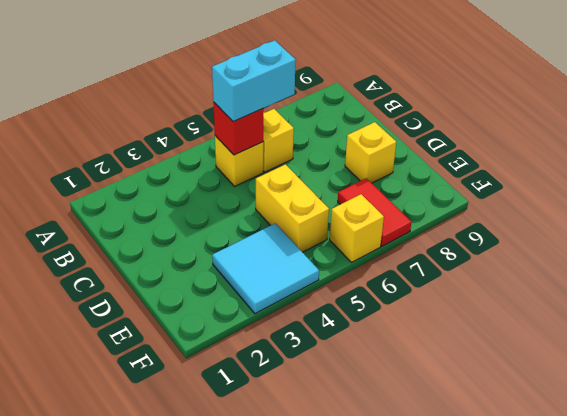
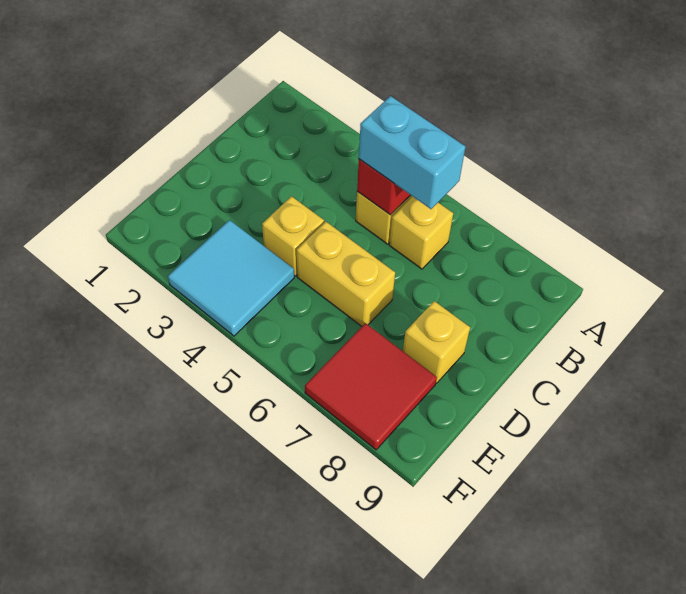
yellow 1x2 brick [256,164,329,252] -> yellow 1x2 brick turned to [297,222,395,326]
red 1x2 tile [338,178,411,246] -> red 2x2 tile [305,323,437,450]
yellow 1x1 brick [330,194,384,263] -> yellow 1x1 brick moved to [262,196,324,276]

